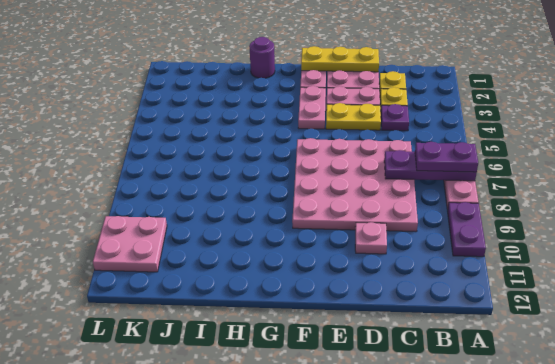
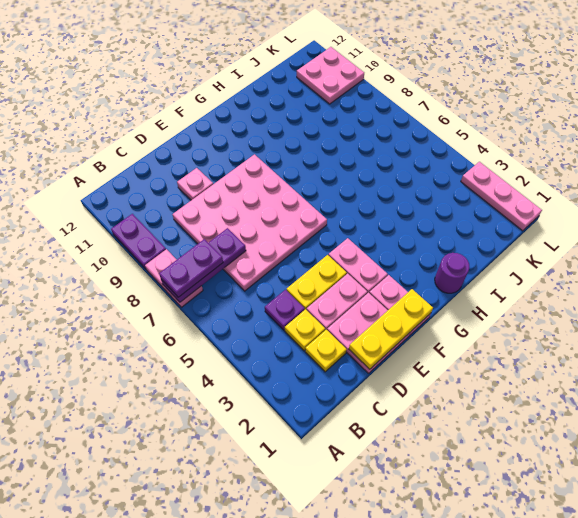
none -> pink 1x3 plate [461,162,542,231]

